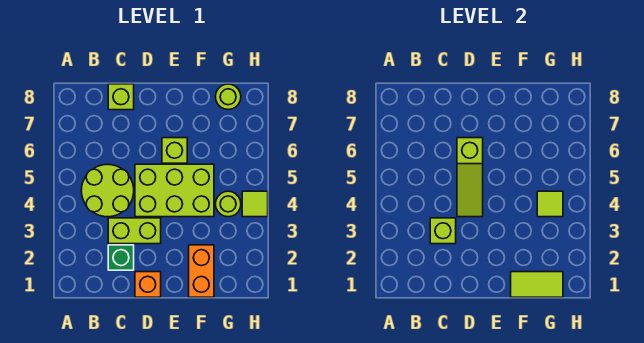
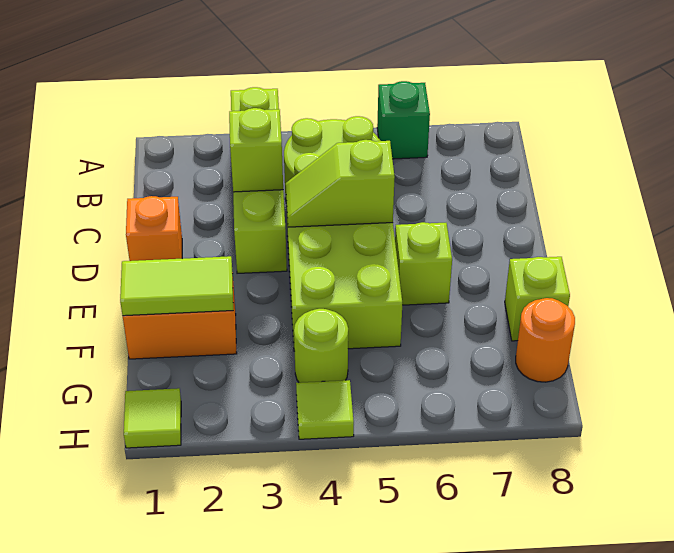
green 1x1 brick [108,245,134,270] -> green 1x1 brick moved to [377,81,430,159]
lime 1x2 brick [108,218,161,244] -> lime 1x4 brick [231,87,287,273]
lime 1x1 brick [108,84,134,110] -> lime 1x1 brick moved to [505,257,570,341]
lime 1x3 slope [457,138,483,217] -> lime 1x2 slope [286,140,395,227]
lime 1x2 tile [511,272,563,297] -> lime 1x2 tile turned to [120,256,233,316]
lime 1x1 tile [537,191,563,217] -> lime 1x1 tile moved to [124,388,181,448]
lime 1x1 round brick [215,84,241,110] -> orange 1x1 round brick [516,298,575,382]

